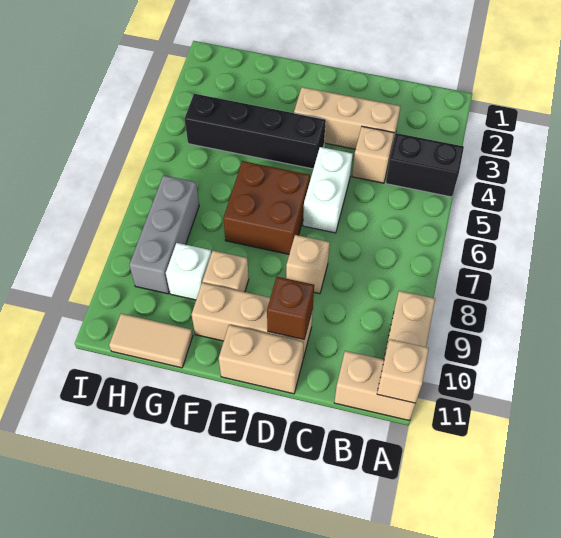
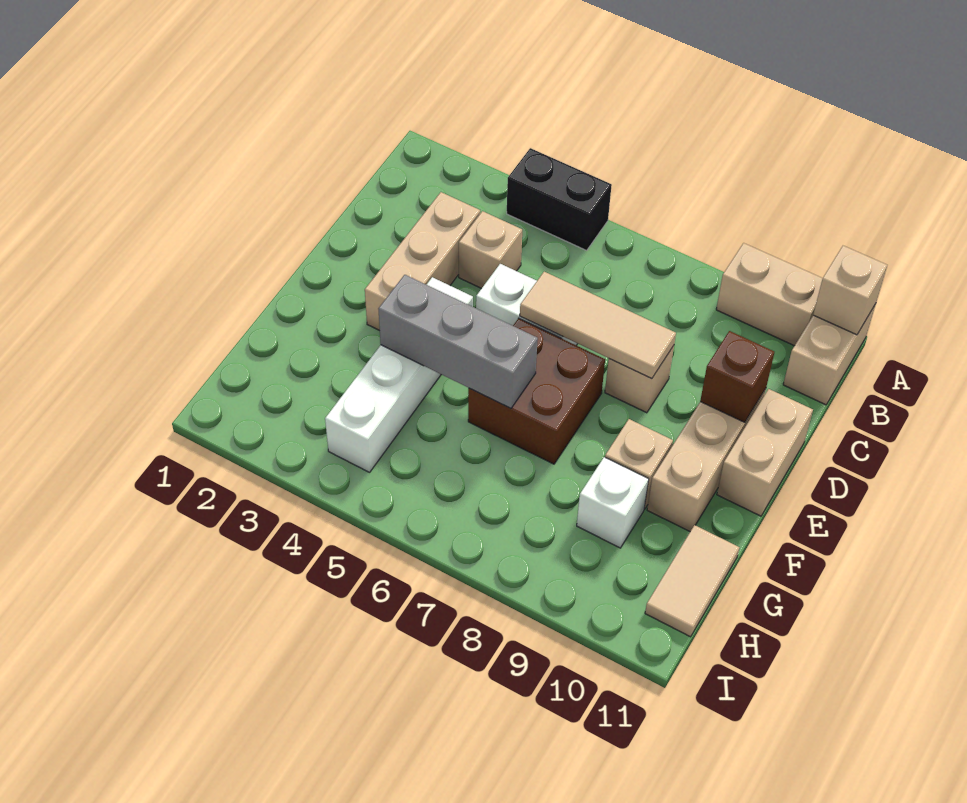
black 1x2 brick [386,133,464,197] -> black 1x2 brick turned to [507,148,612,250]
none -> tan 1x3 tile [520,272,676,379]
black 1x4 brick [185,94,326,169] -> white 1x4 brick [325,277,473,472]
grey 1x3 brick [129,175,199,294] -> grey 1x3 brick moved to [379,275,538,408]

